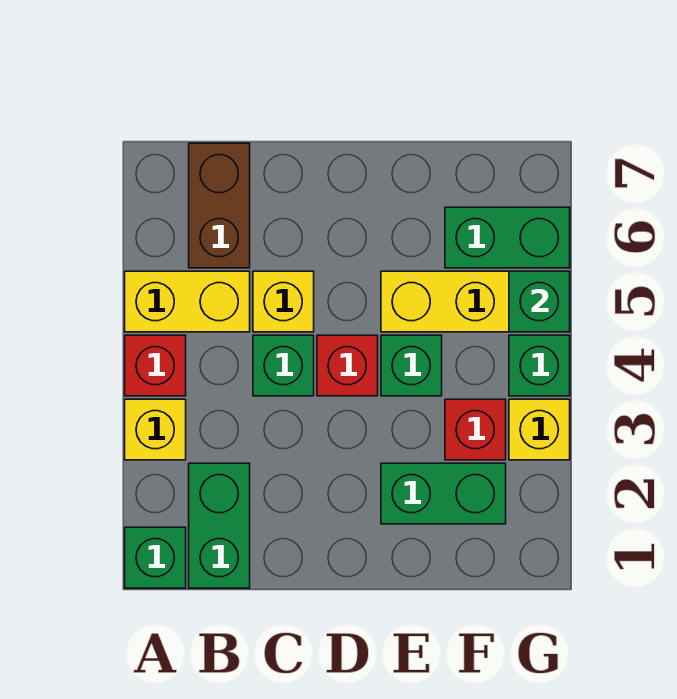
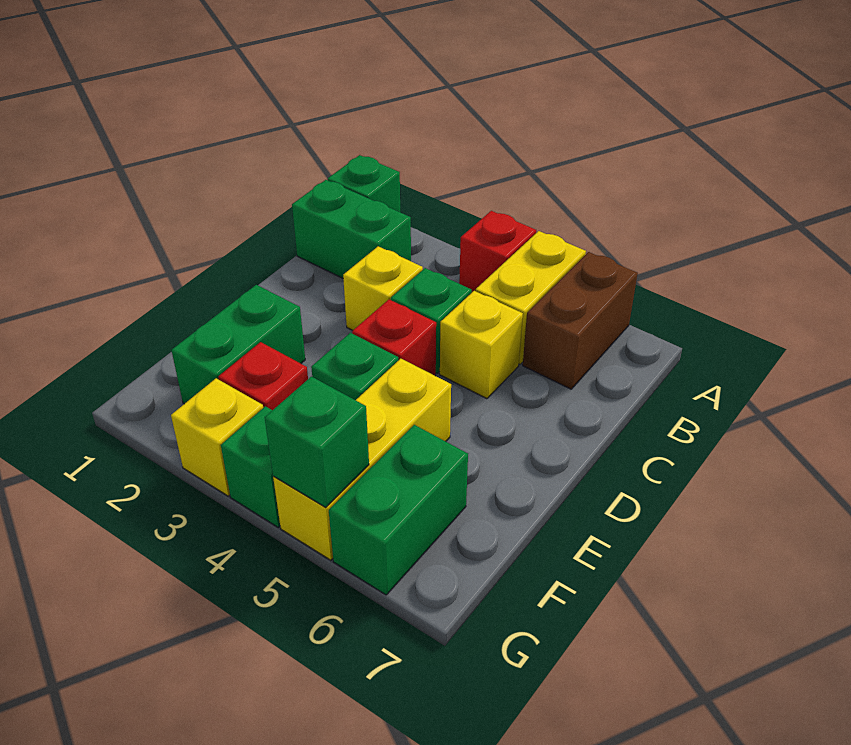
yellow 1x1 brick [125,399,186,460] -> yellow 1x1 brick moved to [343,246,423,330]
brown 1x2 brick [189,143,250,268] -> brown 1x2 brick turned to [523,252,638,389]

